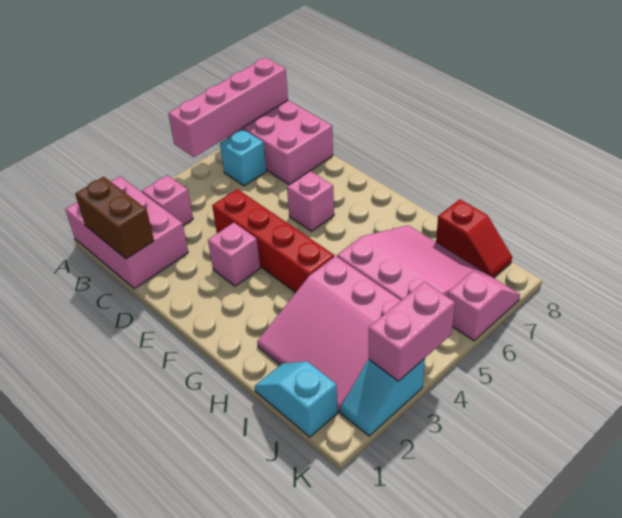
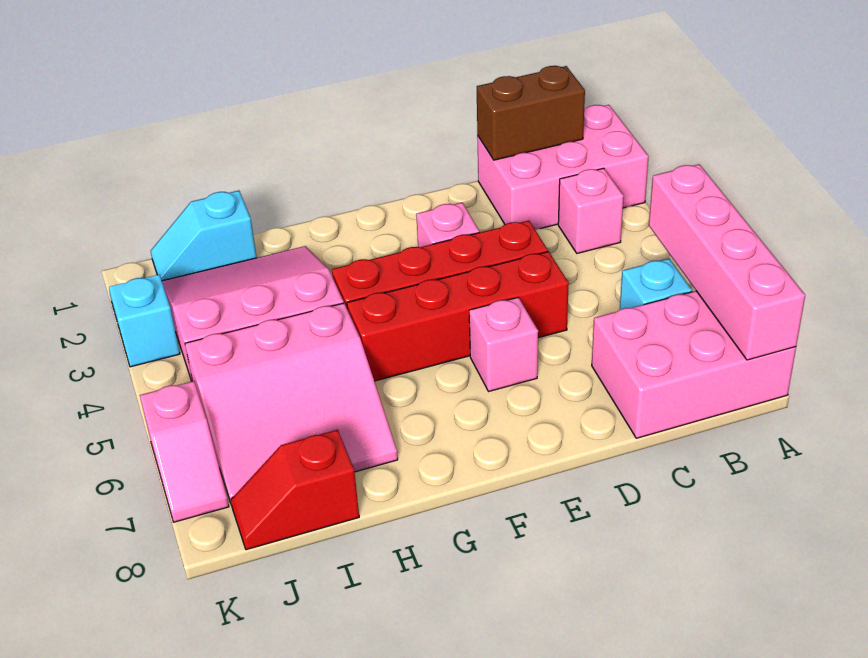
none -> red 1x4 brick [347,252,569,381]
cyan 1x2 slope [254,361,338,437] -> cyan 1x2 slope turned to [151,191,257,281]
pink 1x2 brick [369,282,455,381] -> none

